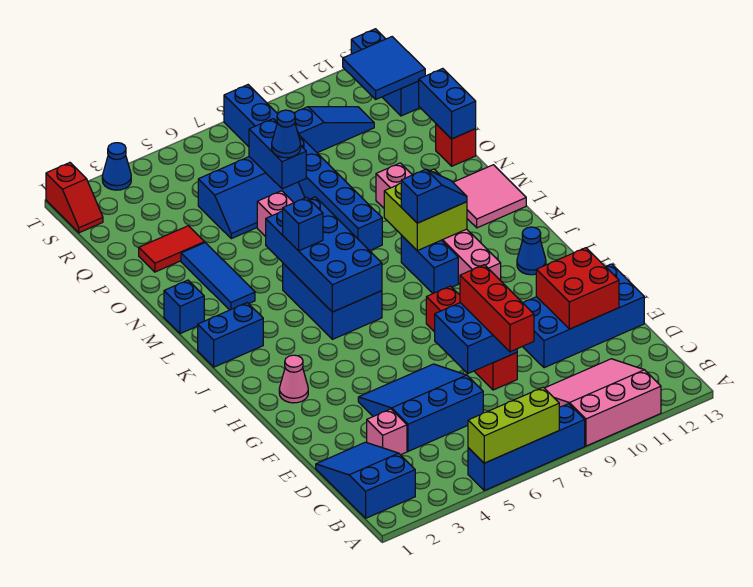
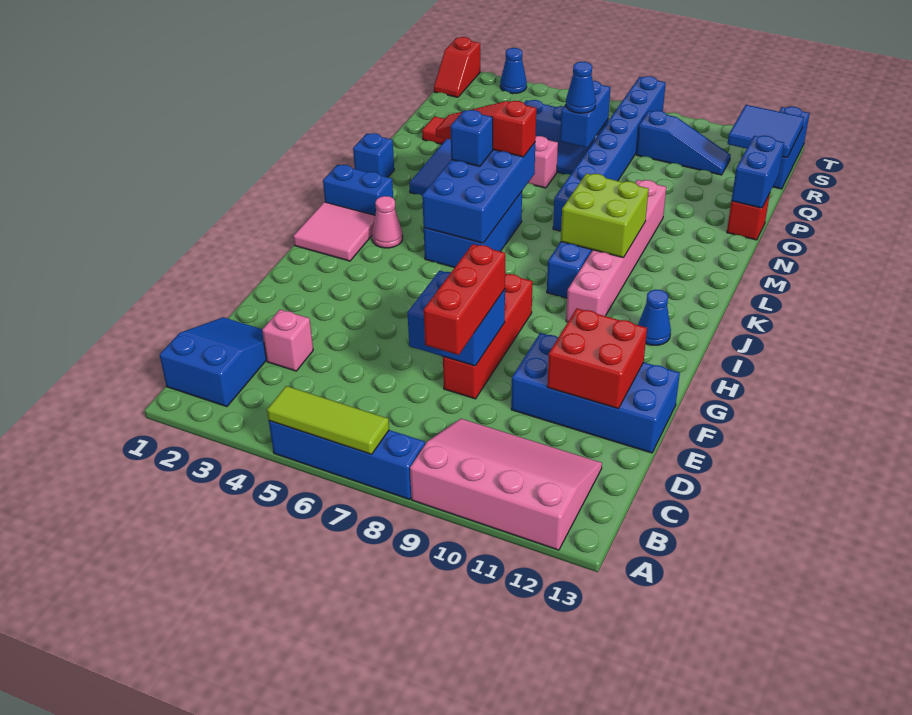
lime 1x3 brick [468,387,559,463] -> lime 1x3 tile [267,386,389,454]
pink 3x3 slope [545,359,661,446] -> pink 3x4 slope [410,419,602,550]
blue 3x3 slope [358,364,483,451] -> none
pink 1x1 cone [279,355,308,403] -> pink 1x1 cone moved to [372,196,403,248]
blue 1x2 slope [401,169,467,223] -> none
pink 2x2 tile [453,165,526,228] -> pink 2x2 tile moved to [293,202,375,261]
none -> red 1x3 slope [436,101,536,157]

